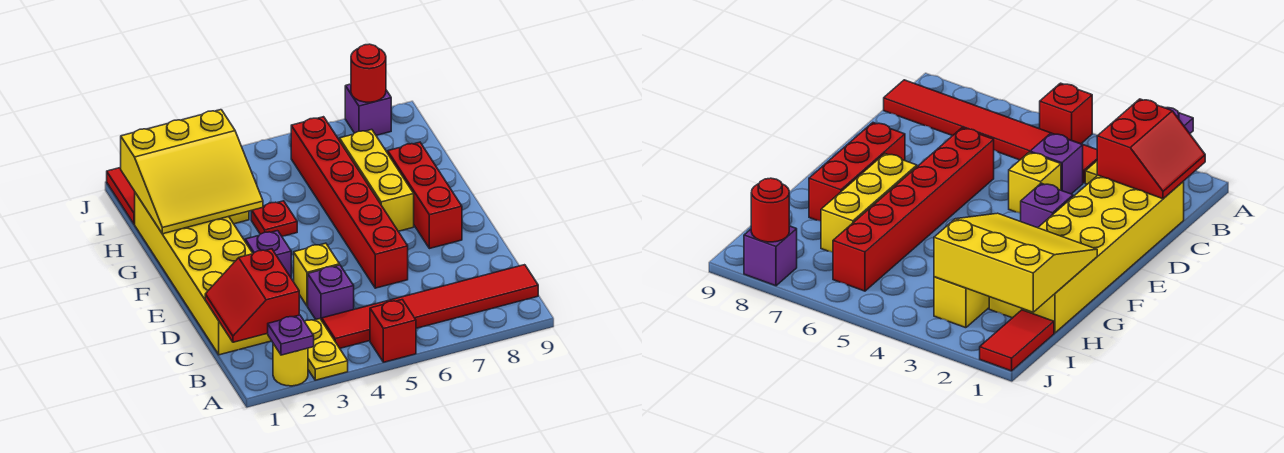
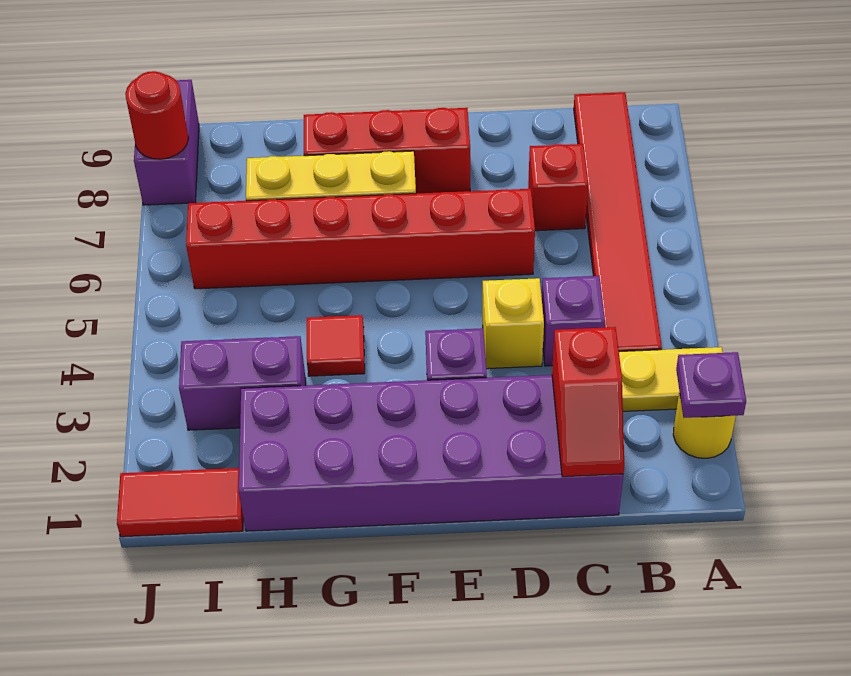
red 1x1 brick [370,300,416,362] -> red 1x1 brick moved to [528,144,588,231]
red 2x2 slope [205,249,299,342] -> red 1x2 slope [552,327,624,477]
yellow 2x6 brick [135,193,272,355] -> purple 2x6 brick [239,375,623,531]
yellow 3x3 slope [121,110,263,234] -> none
red 1x1 plate [251,201,297,237] -> red 1x1 tile [307,315,365,376]
yellow 1x2 brick [934,277,989,328] -> purple 1x2 brick [179,336,306,430]
purple 1x1 brick [345,84,391,135] -> purple 1x2 brick [134,80,199,205]

